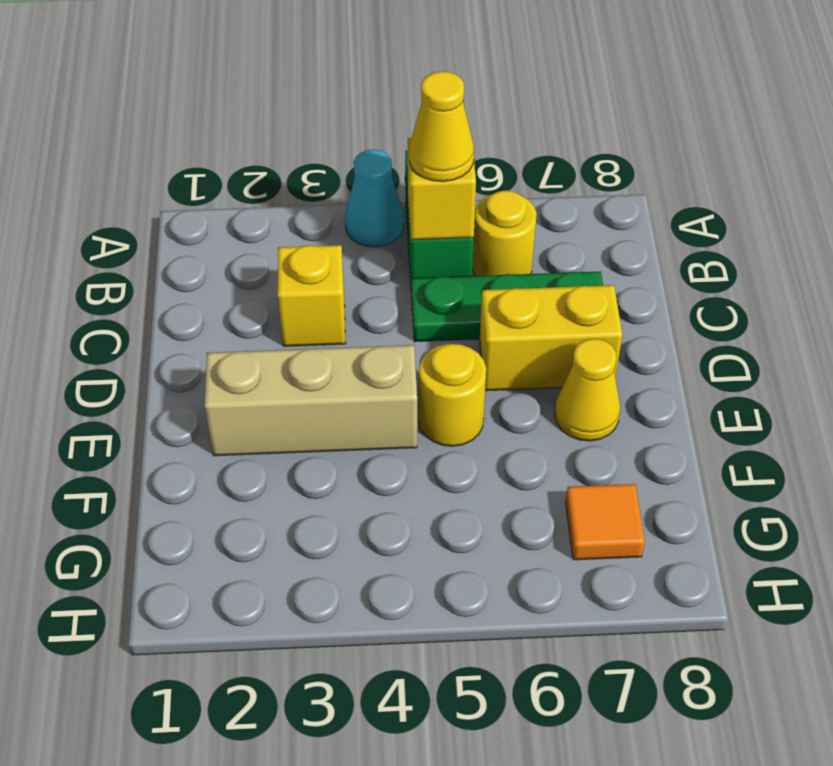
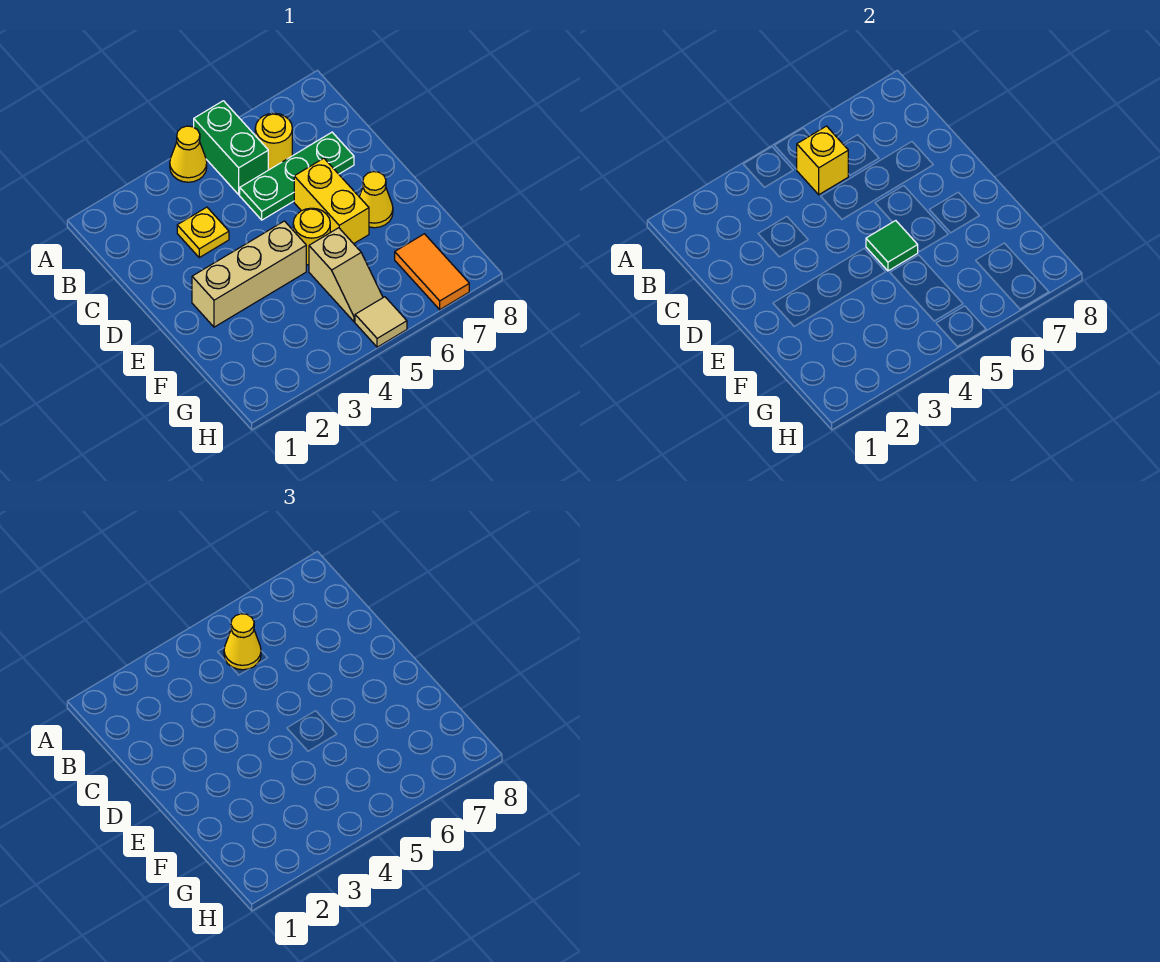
cyan 1x1 cone [345,150,404,247] -> yellow 1x1 cone [170,126,207,182]
yellow 1x1 brick [278,245,346,346] -> yellow 1x1 plate [177,207,229,257]
yellow 1x2 brick [480,285,622,391] -> yellow 1x2 brick turned to [294,158,369,244]
none -> green 1x1 tile [866,221,918,271]
none -> tan 1x2 slope [309,228,383,322]
orange 1x1 tile [566,484,645,560] -> orange 1x2 tile [395,234,469,310]
none -> tan 1x1 tile [355,297,407,347]

